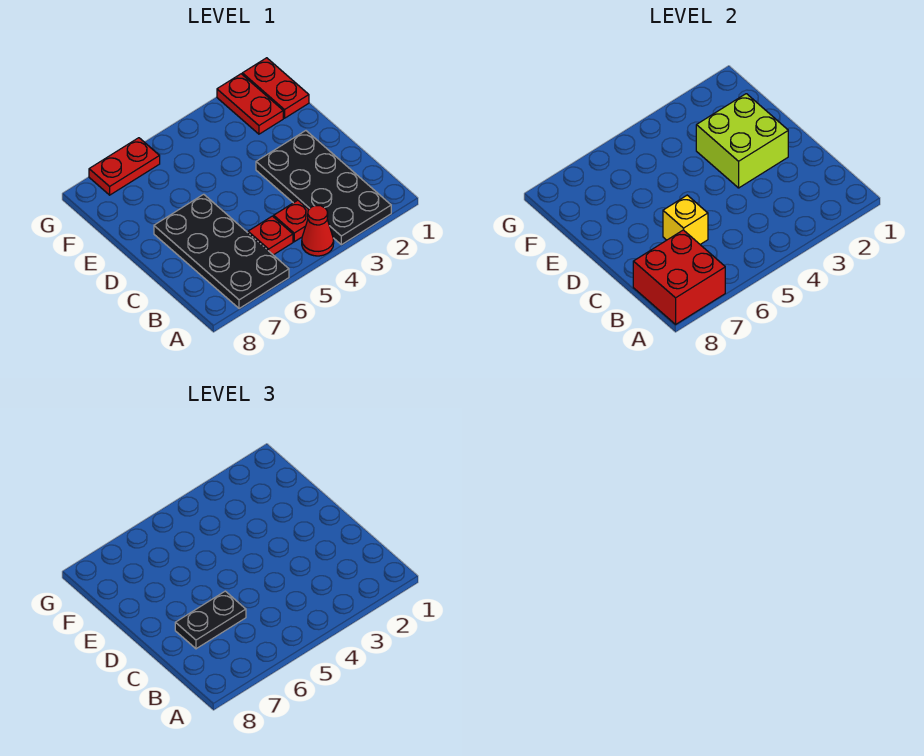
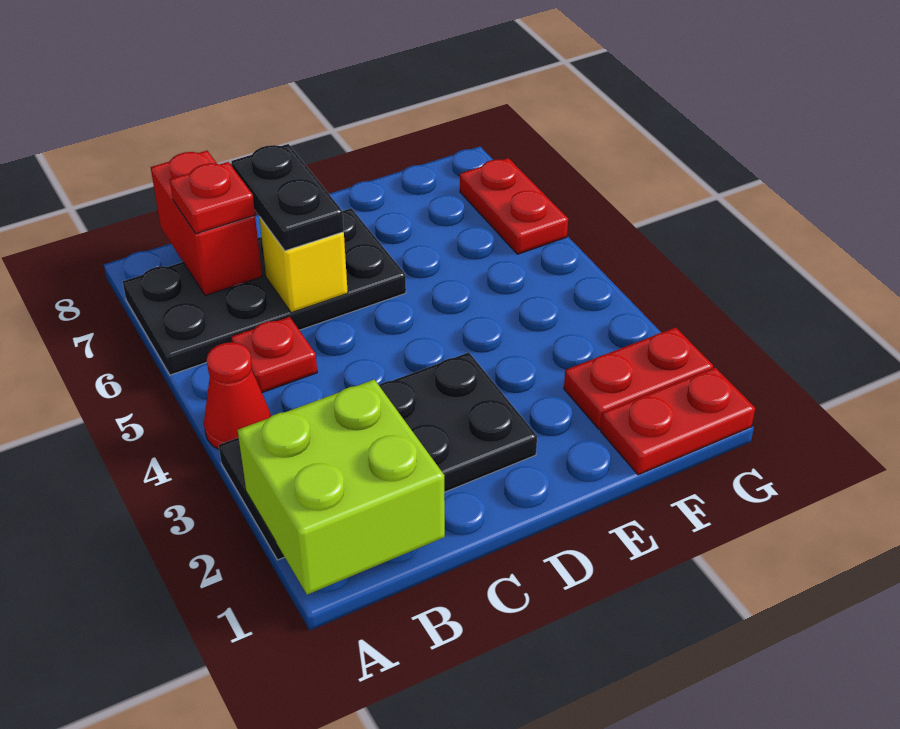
red 2x2 brick [633,230,725,324] -> red 1x2 brick [151,151,262,296]
red 1x1 plate [274,200,309,242] -> red 1x1 plate moved to [170,162,255,234]
lime 2x2 brick [696,94,788,188] -> lime 2x2 brick moved to [238,380,445,595]

